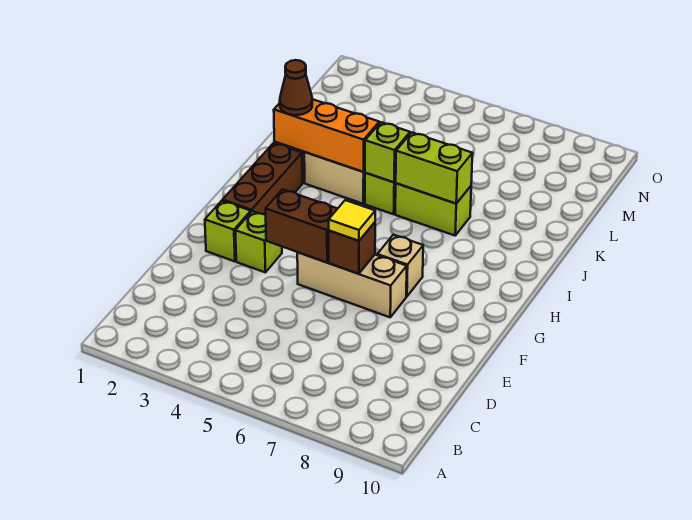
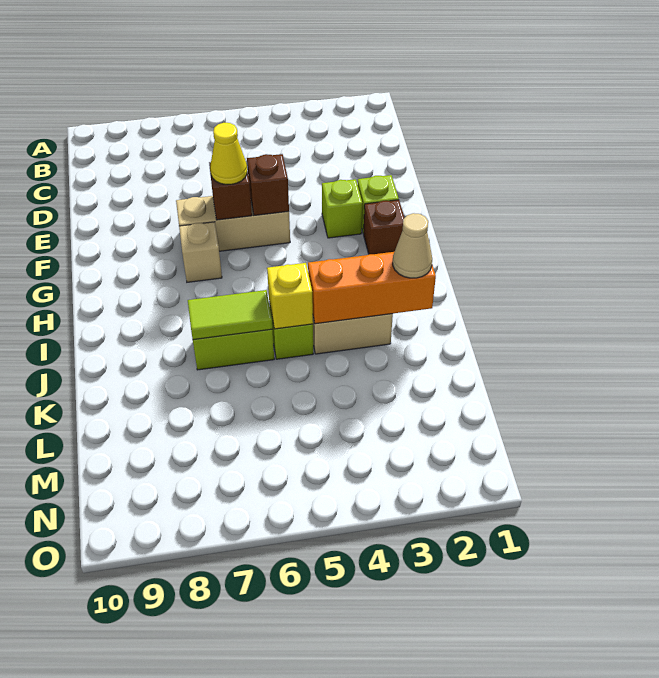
brown 1x2 brick [266,189,338,262] -> brown 1x1 brick [247,154,289,215]
yellow 1x1 tile [329,200,375,241] -> yellow 1x1 cone [210,123,247,184]
brown 1x3 brick [223,143,303,215] -> brown 1x1 brick [363,200,404,254]
brown 1x1 cone [280,60,312,115] -> tan 1x1 cone [393,213,432,278]
lime 1x1 brick [365,122,410,182] -> yellow 1x1 brick [267,263,313,329]
lime 1x2 brick [396,133,472,204] -> lime 1x2 tile [188,290,272,340]

